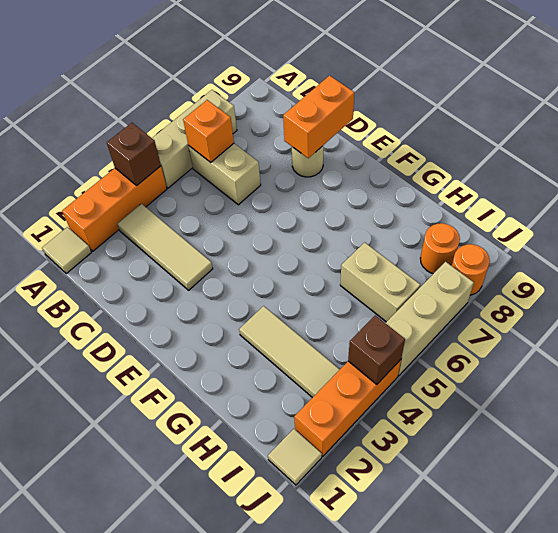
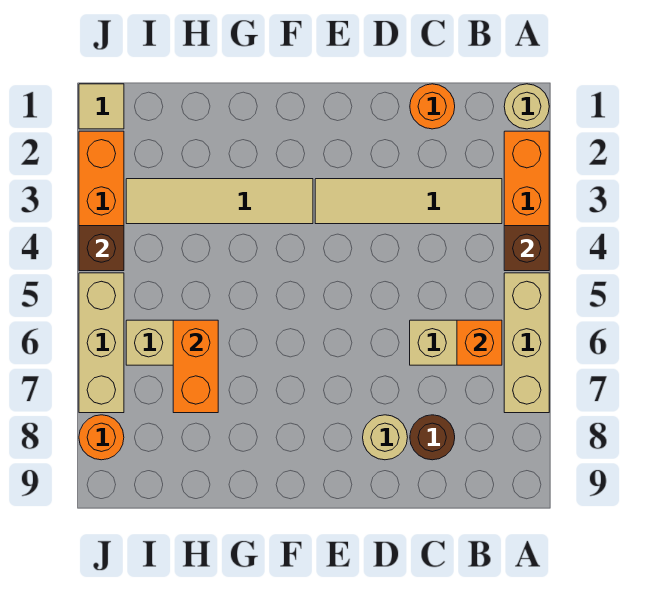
tan 1x1 tile [42,227,91,274] -> tan 1x1 round brick [504,84,549,129]
tan 1x3 tile [117,204,213,290] -> tan 1x4 tile [315,179,502,224]
none -> brown 1x1 round brick [410,415,455,460]
orange 1x2 brick [283,76,354,158] -> orange 1x2 brick moved to [173,320,218,413]
tan 1x3 tile [239,306,340,398] -> tan 1x4 tile [126,179,313,224]
orange 1x1 round brick [420,223,460,274] -> orange 1x1 round brick moved to [410,84,455,129]

